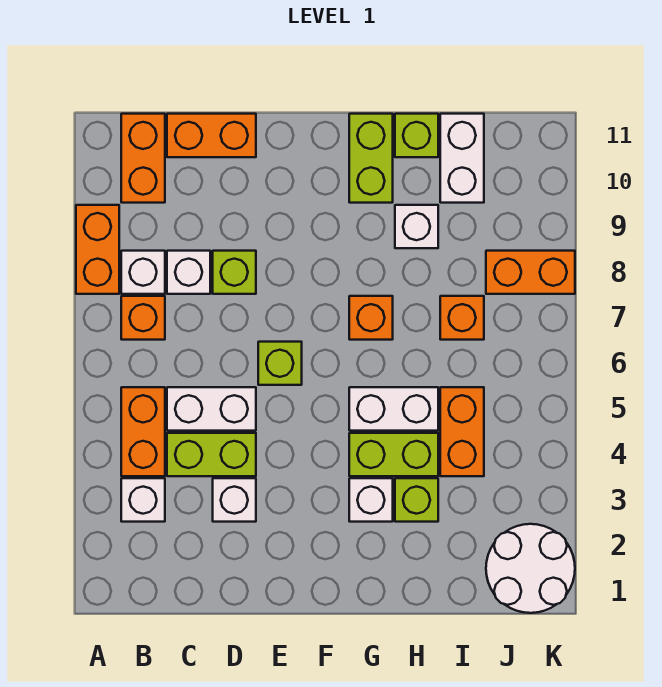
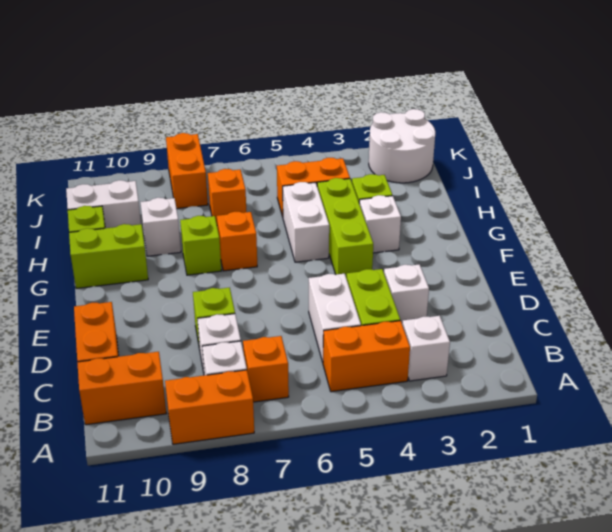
lime 1x1 brick [258,342,302,385] -> lime 1x1 brick moved to [180,216,221,275]
lime 1x2 brick [349,433,438,476] -> lime 1x3 brick [317,178,373,277]

